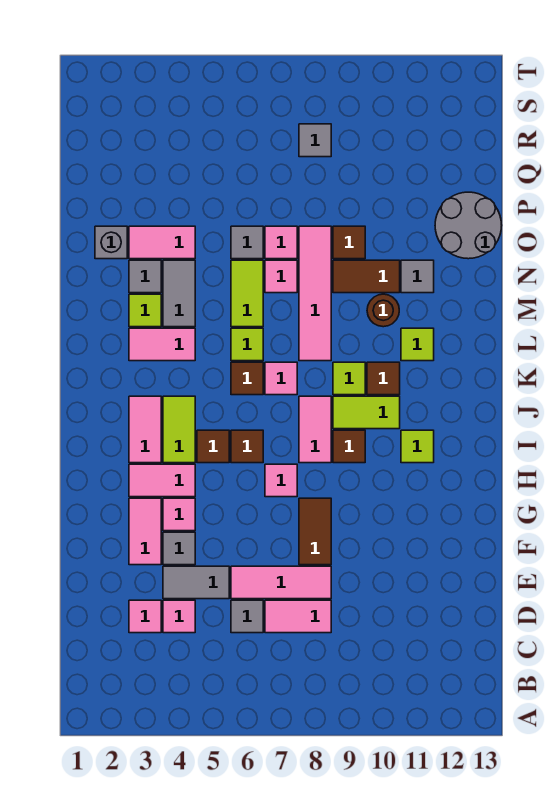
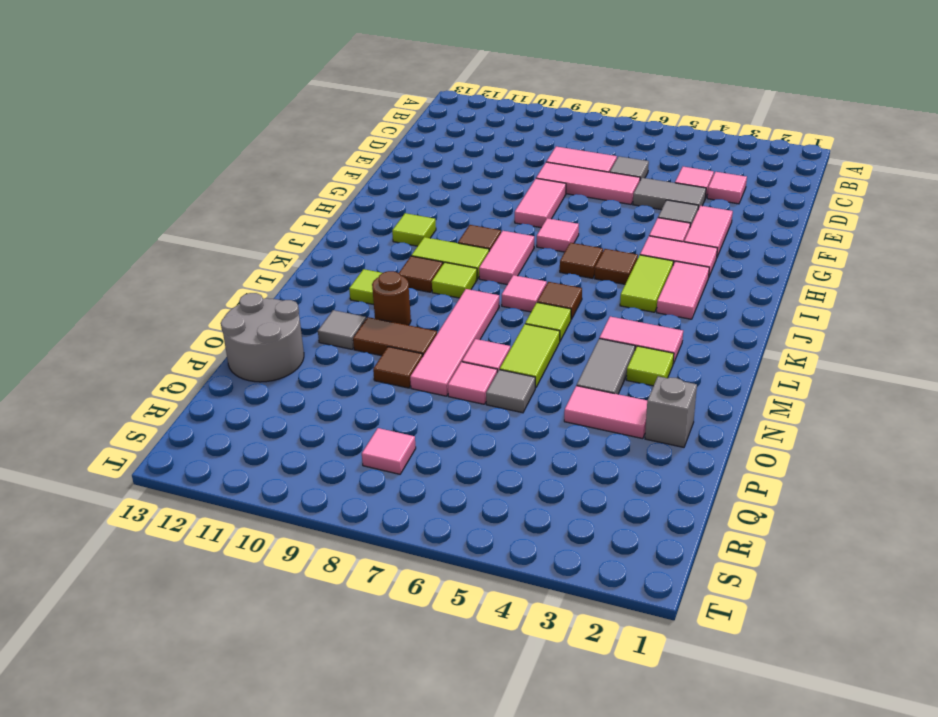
brown 1x2 tile [299,498,331,565] -> pink 1x2 tile [515,178,566,228]
grey 1x1 tile [129,260,161,293] -> none
grey 1x1 tile [299,124,331,157] -> pink 1x1 tile [362,428,416,474]

